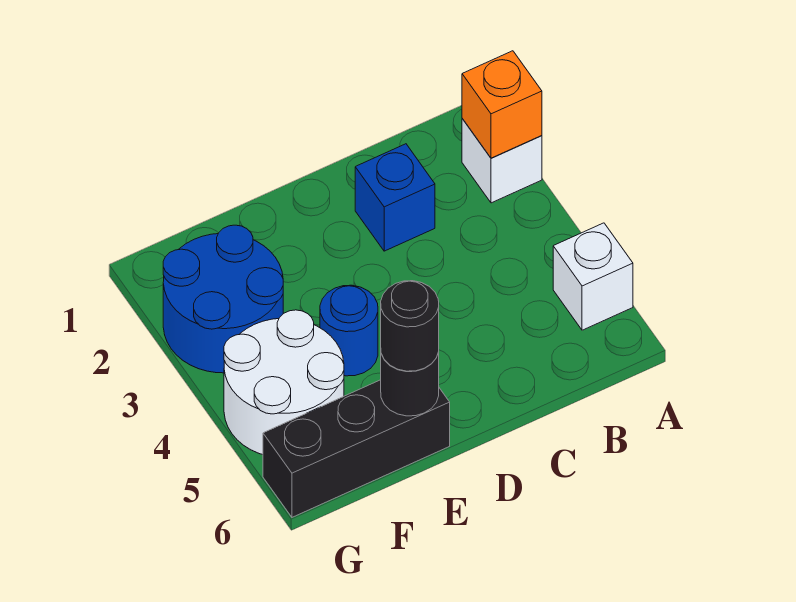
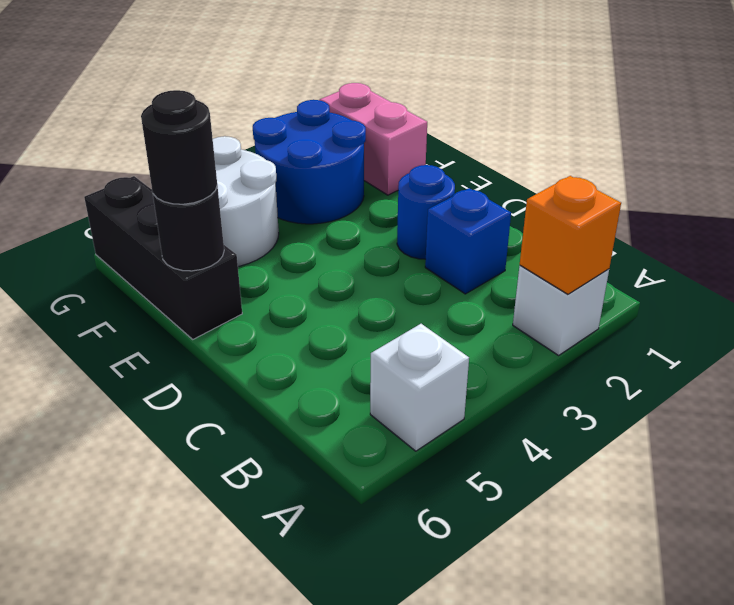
blue 1x1 round brick [320,285,378,376] -> blue 1x1 round brick moved to [397,165,455,259]
none -> pink 1x2 brick [320,83,427,195]

